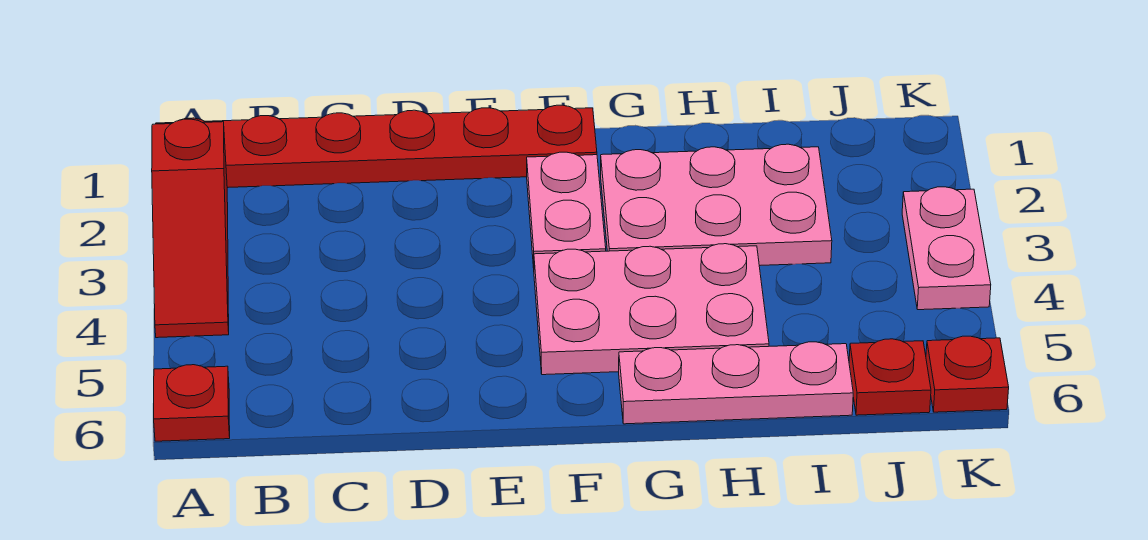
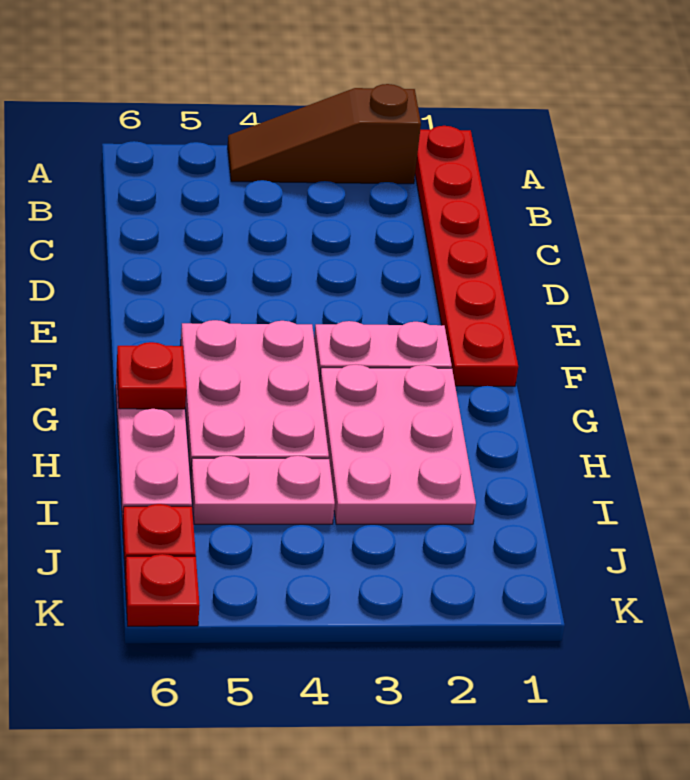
red 1x3 slope [152,119,229,338] -> brown 1x3 slope [228,84,421,184]
red 1x1 plate [154,365,230,441] -> red 1x1 plate moved to [117,342,186,409]
pink 1x2 plate [902,187,991,310] -> pink 1x2 plate moved to [191,456,335,524]

